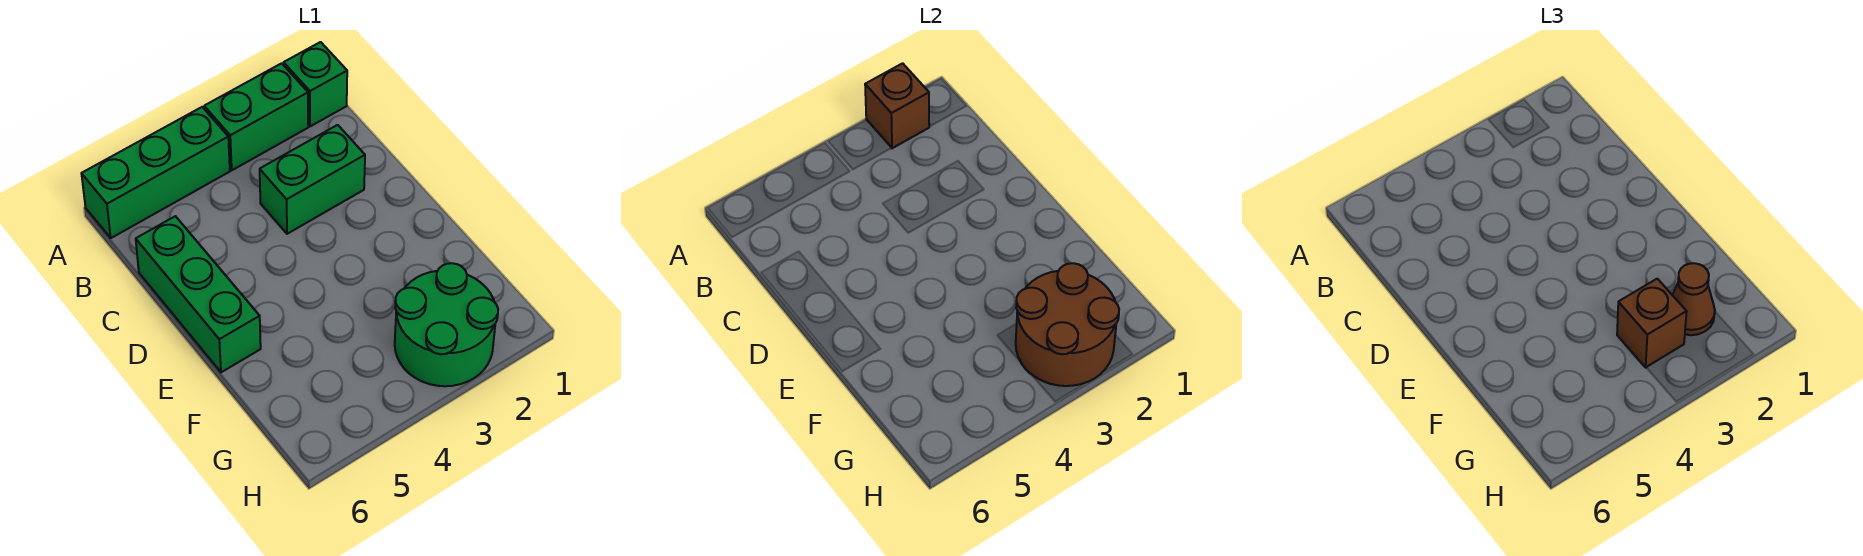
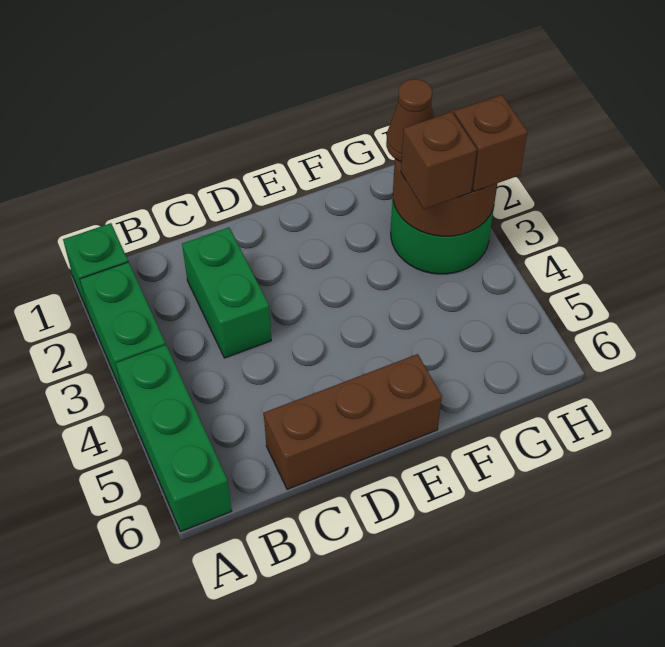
brown 1x1 brick [865,63,929,148] -> brown 1x1 brick moved to [454,95,528,191]
green 1x3 brick [136,216,261,372] -> brown 1x3 brick [264,354,442,489]

